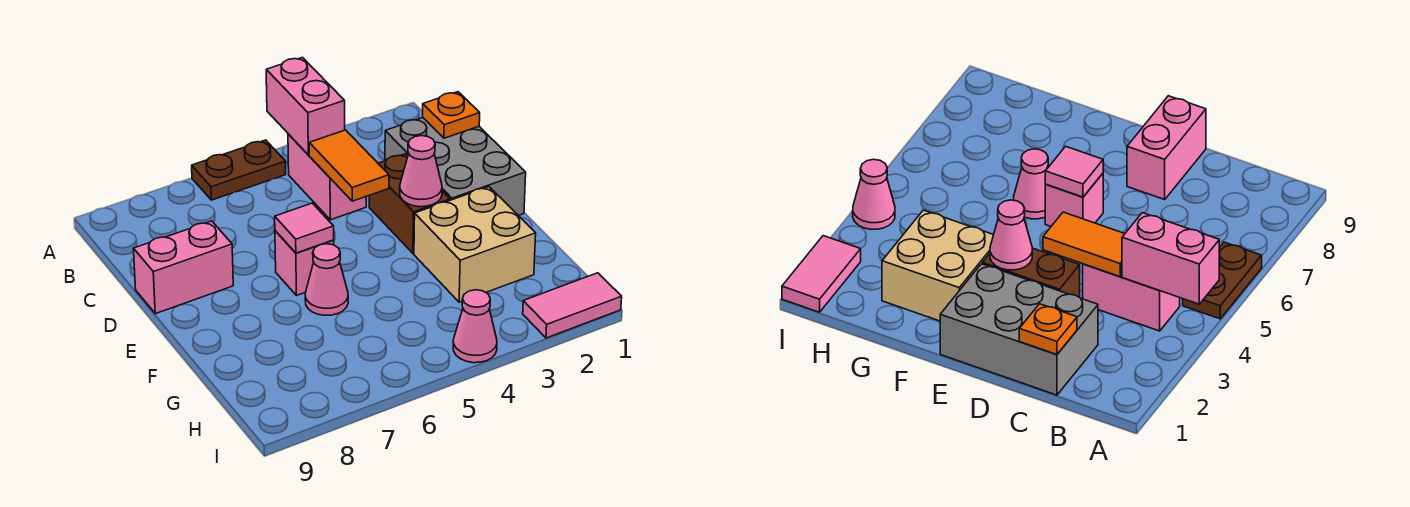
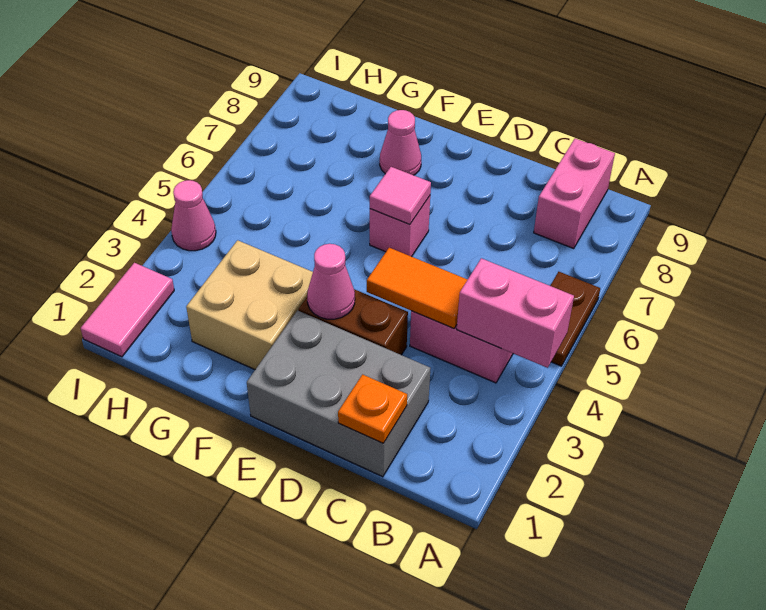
pink 1x2 brick [133,221,233,314] -> pink 1x2 brick moved to [534,138,615,249]
pink 1x1 cone [305,244,348,315] -> pink 1x1 cone moved to [380,110,421,175]

